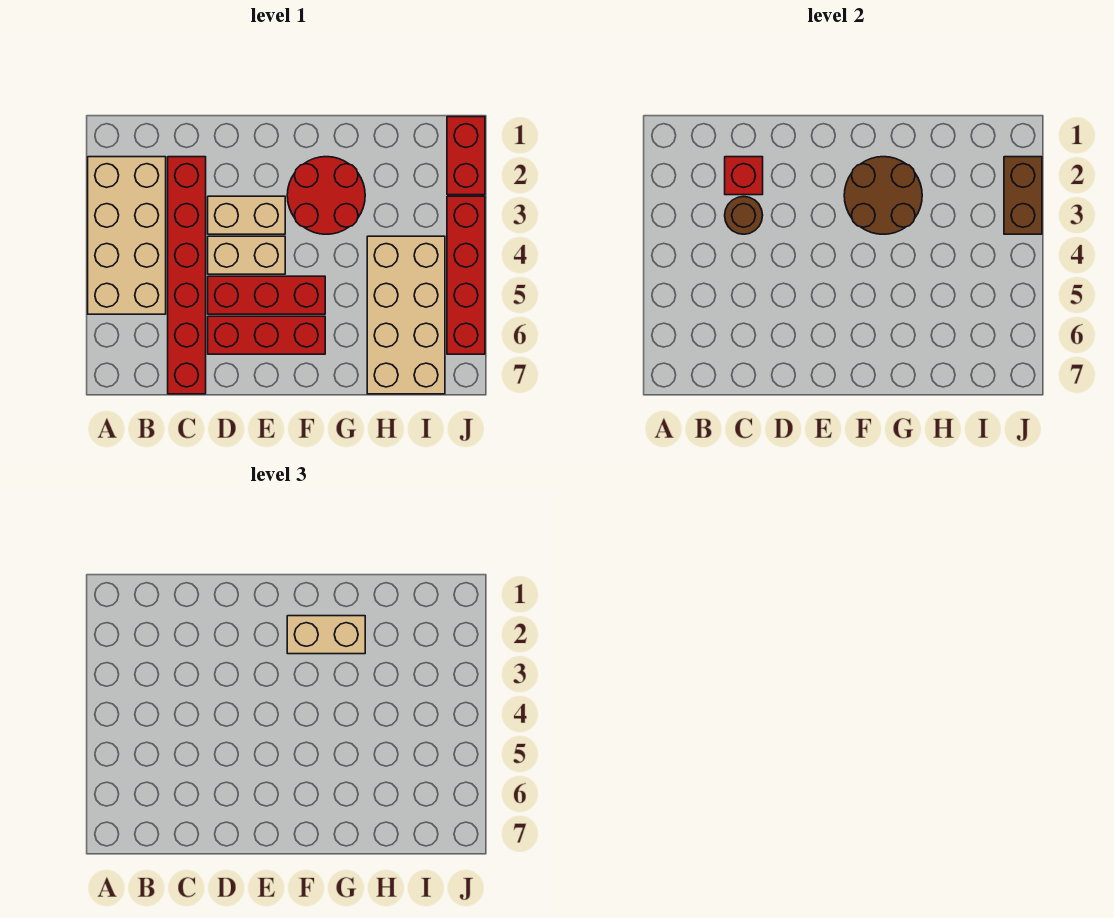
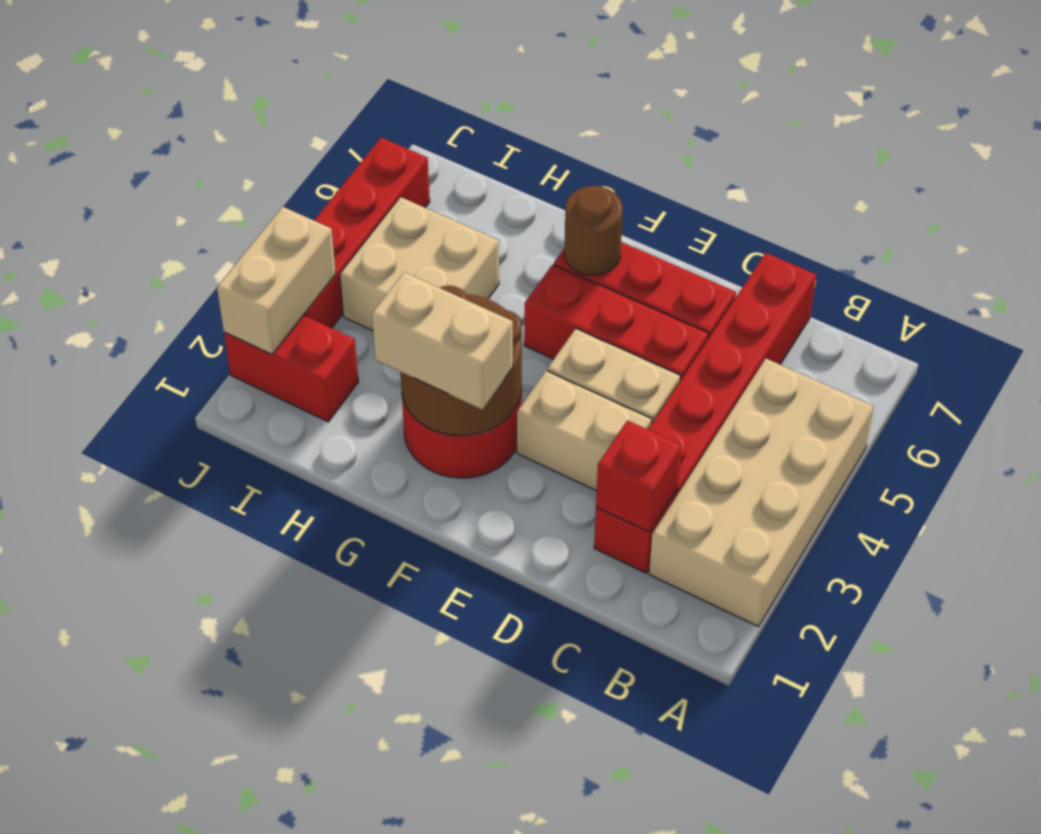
brown 1x1 round brick [725,197,763,234] -> brown 1x1 round brick moved to [564,186,623,275]
tan 2x4 brick [367,236,445,394] -> tan 2x2 brick [340,197,499,331]
red 1x2 brick [447,117,485,195] -> red 1x2 brick turned to [224,315,359,422]
brown 1x2 brick [1004,157,1042,234] -> tan 1x2 brick [217,207,336,355]

